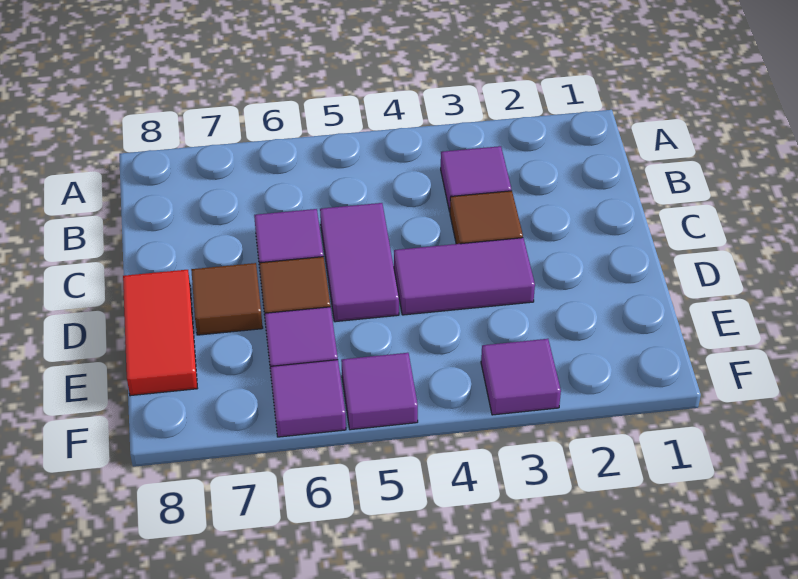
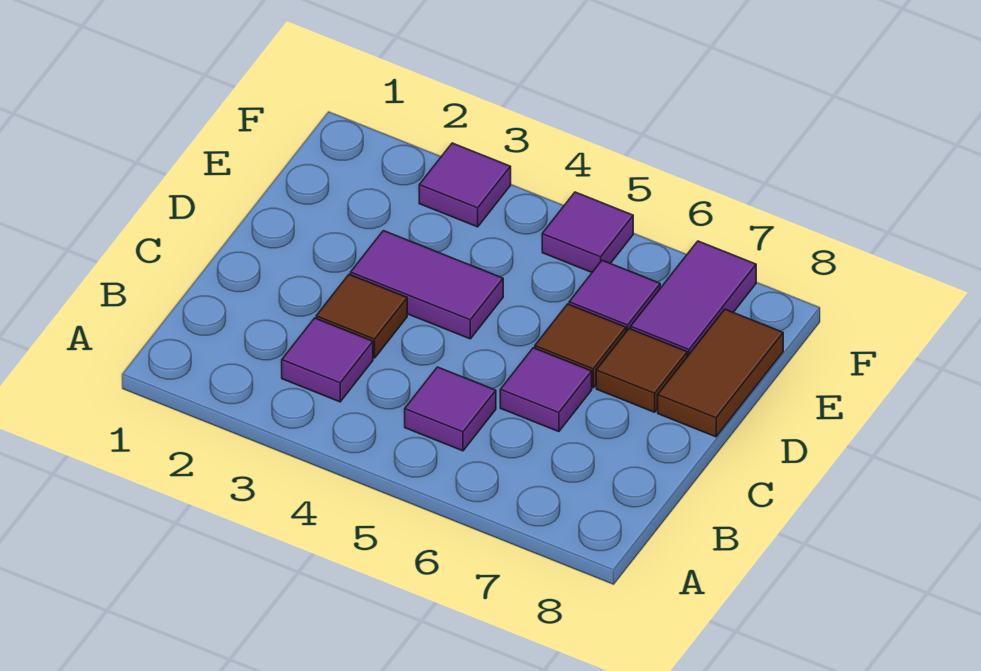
purple 1x2 tile [320,203,399,322] -> purple 1x2 tile moved to [631,241,756,357]
red 1x2 tile [123,270,198,396] -> brown 1x2 tile [658,309,783,437]
purple 1x1 tile [270,360,346,437] -> purple 1x1 tile moved to [405,367,496,451]

